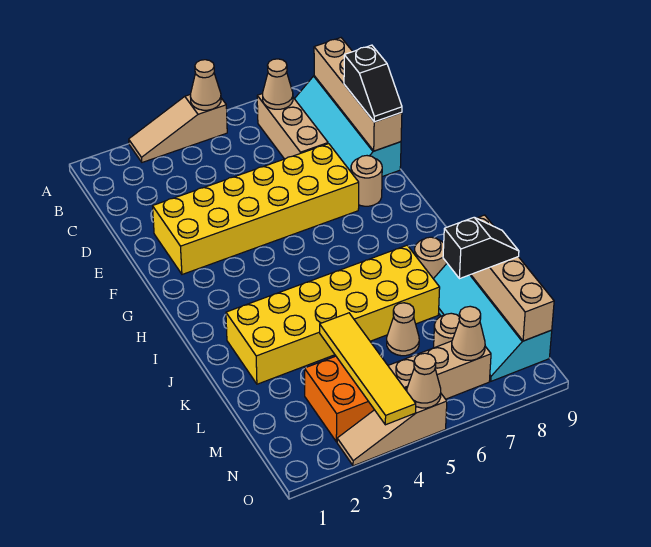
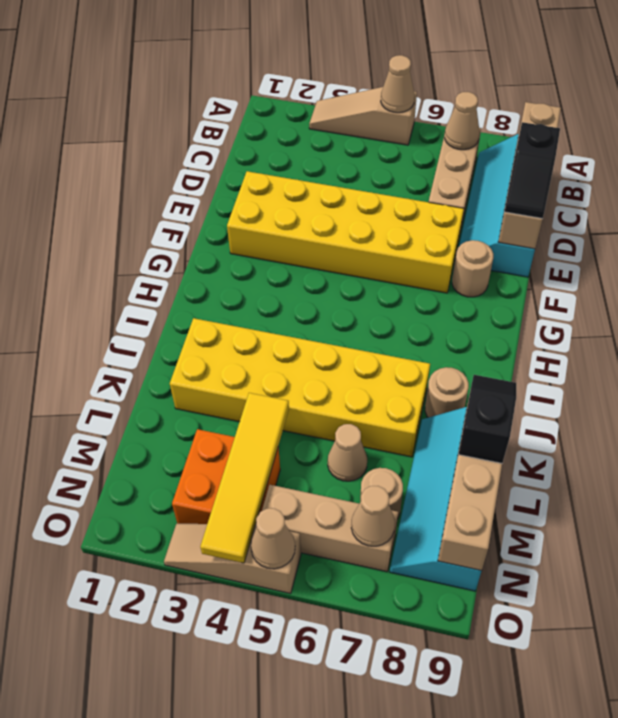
black 1x2 slope [443,218,519,279] -> black 1x2 slope turned to [459,375,516,463]

